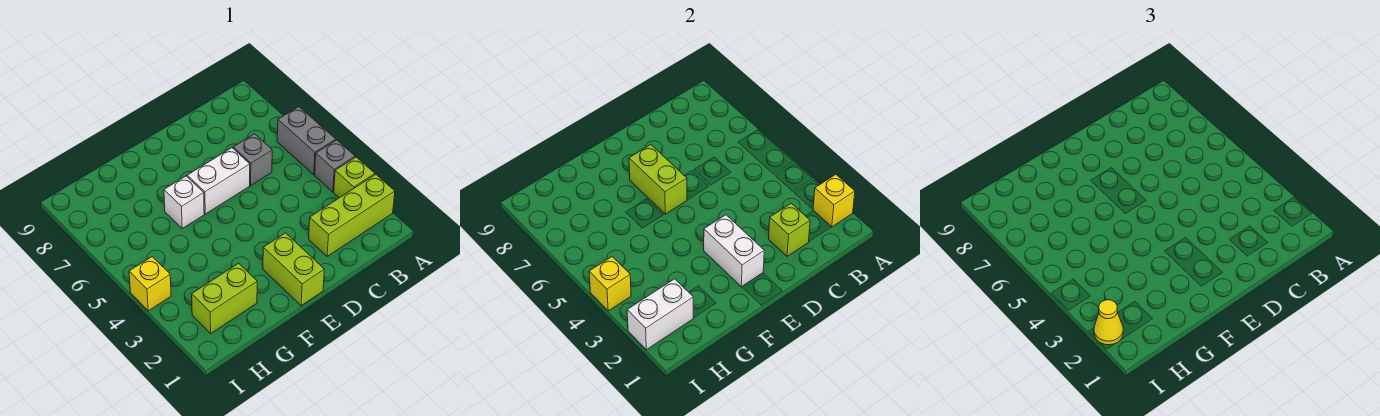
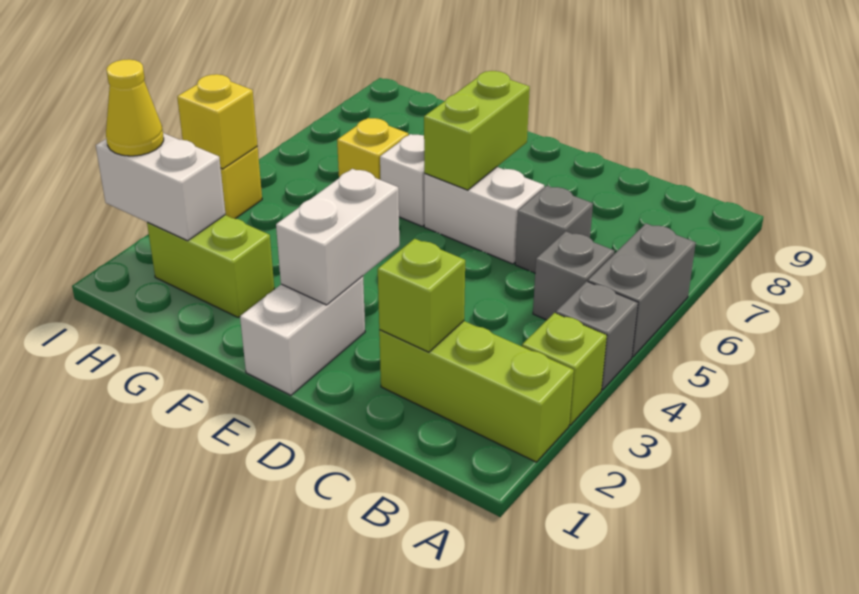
yellow 1x1 brick [813,174,855,227] -> yellow 1x1 brick moved to [337,118,408,180]
none -> grey 1x1 brick [533,231,614,320]
lime 1x2 brick [263,233,324,306] -> white 1x2 brick [240,276,365,395]

